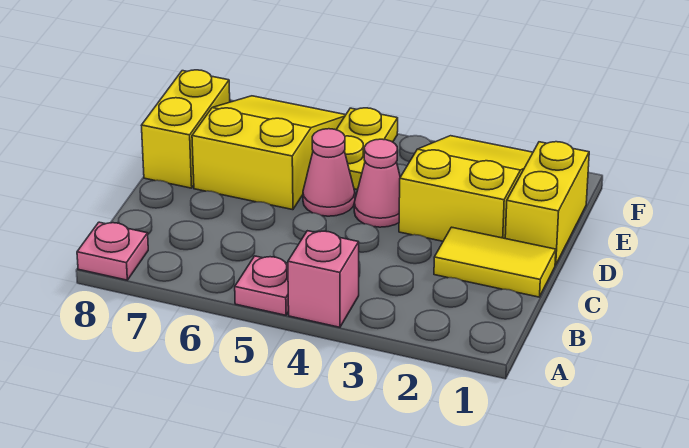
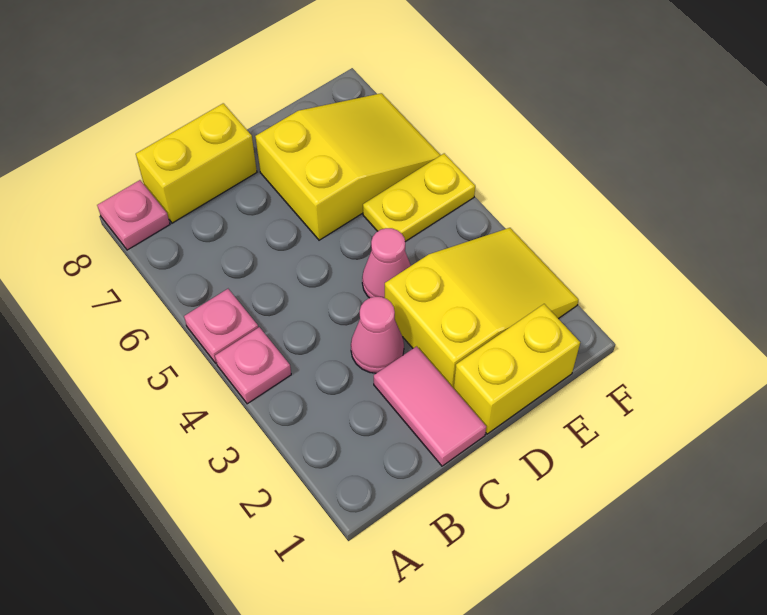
pink 1x1 brick [288,231,359,327] -> pink 1x1 plate [215,327,291,404]
yellow 1x2 tile [434,227,556,297] -> pink 1x2 tile [374,346,486,466]
pink 1x1 cone [303,129,355,216] -> pink 1x1 cone moved to [351,297,404,373]
yellow 1x2 brick [141,70,230,188] -> yellow 1x2 brick moved to [136,103,257,223]

